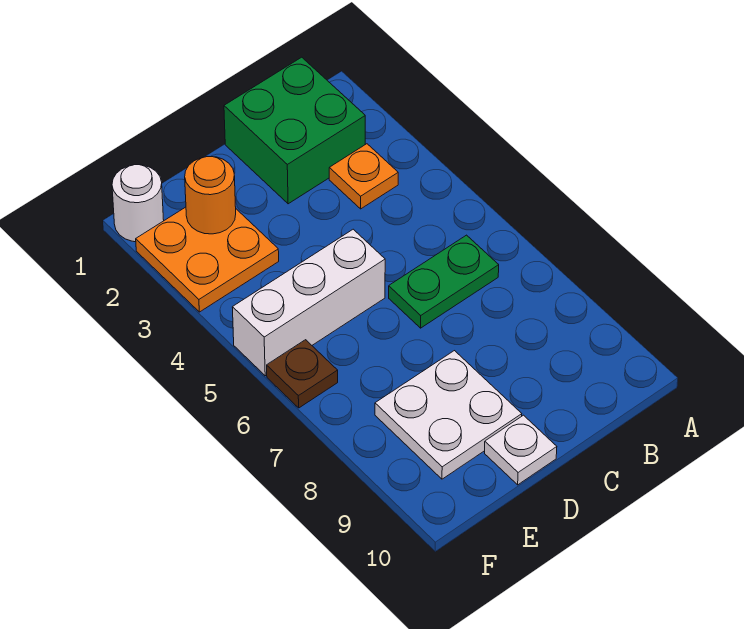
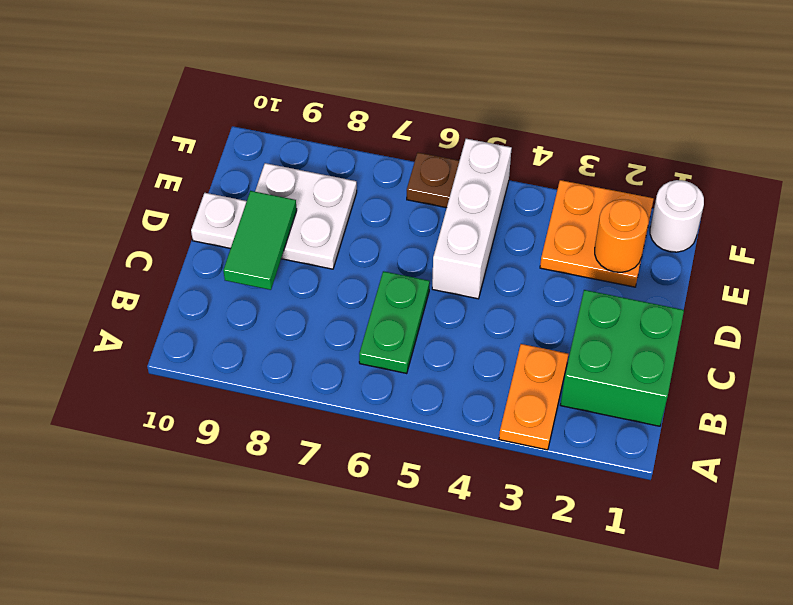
orange 1x1 plate [329,144,398,209] -> orange 1x2 plate [499,344,568,450]
none -> green 1x2 tile [223,191,297,290]

